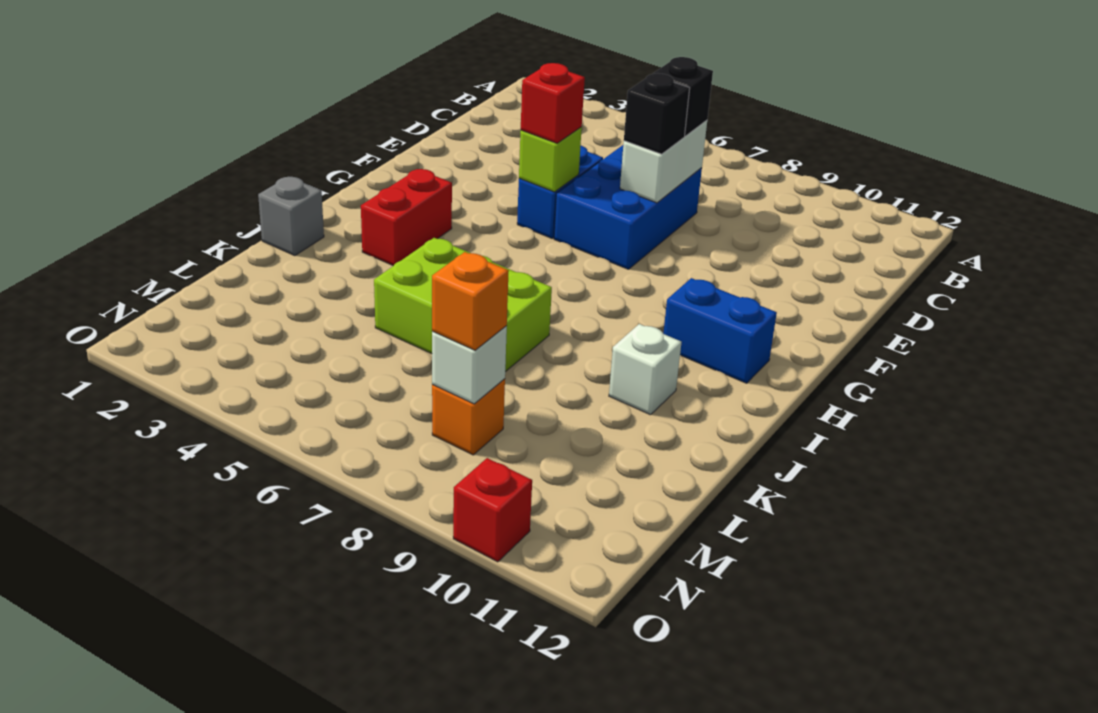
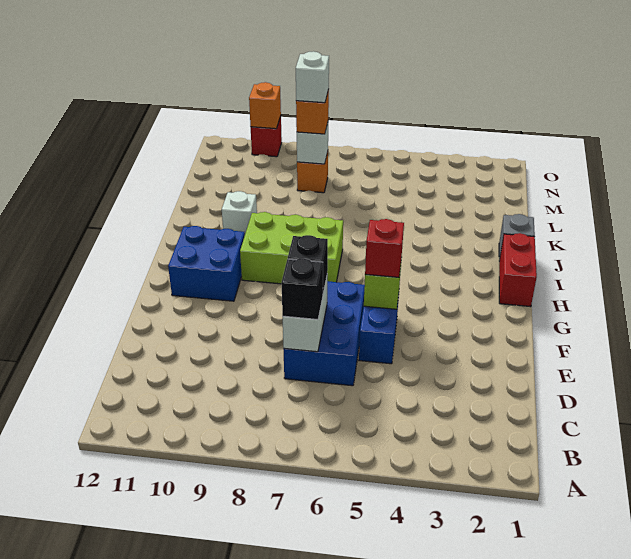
red 1x2 brick [361,169,452,266] -> red 1x2 brick moved to [499,233,537,307]
blue 1x2 brick [663,278,777,383] -> blue 2x2 brick [168,226,245,301]
lime 2x3 brick [374,238,552,372] -> lime 2x3 brick moved to [240,212,343,284]
none -> white 1x1 brick [296,51,329,103]
none -> orange 1x1 brick [249,82,281,129]

